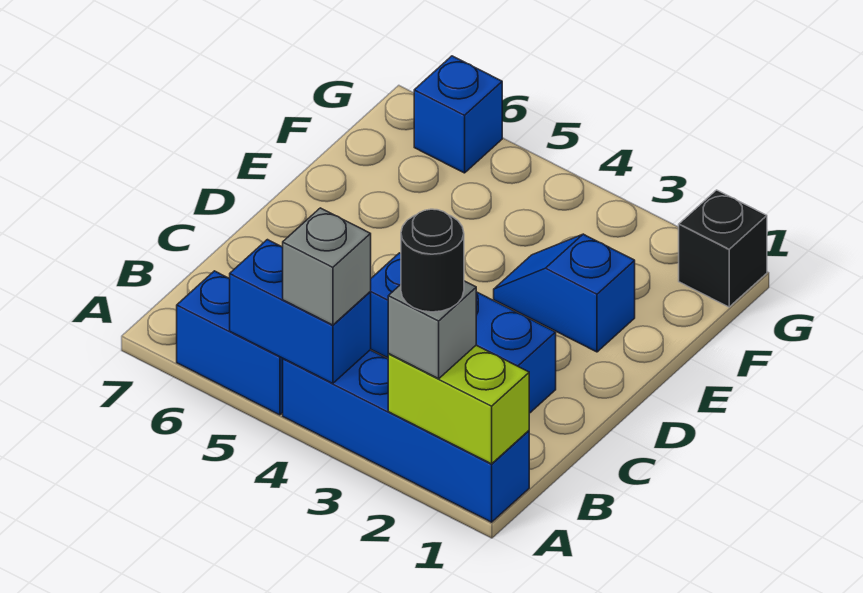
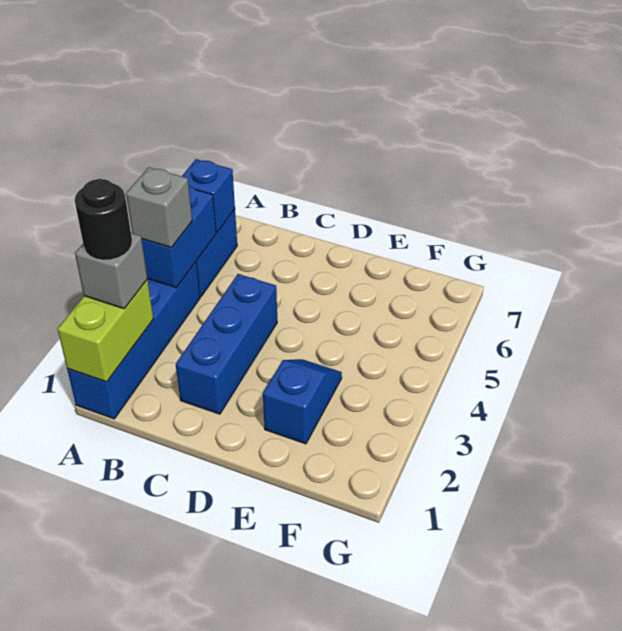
black 1x1 brick [679,190,767,307] -> none
blue 1x1 brick [414,56,502,173] -> blue 1x1 brick moved to [182,159,235,233]

